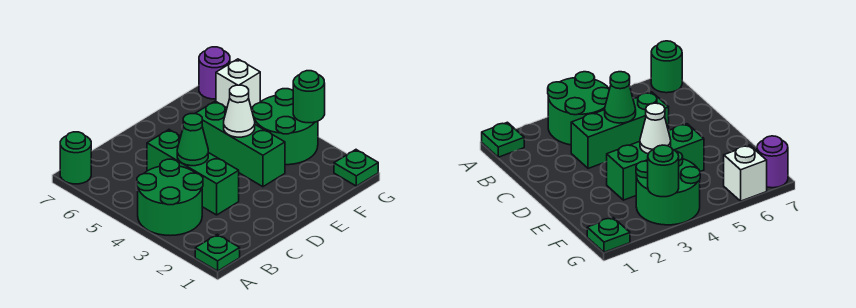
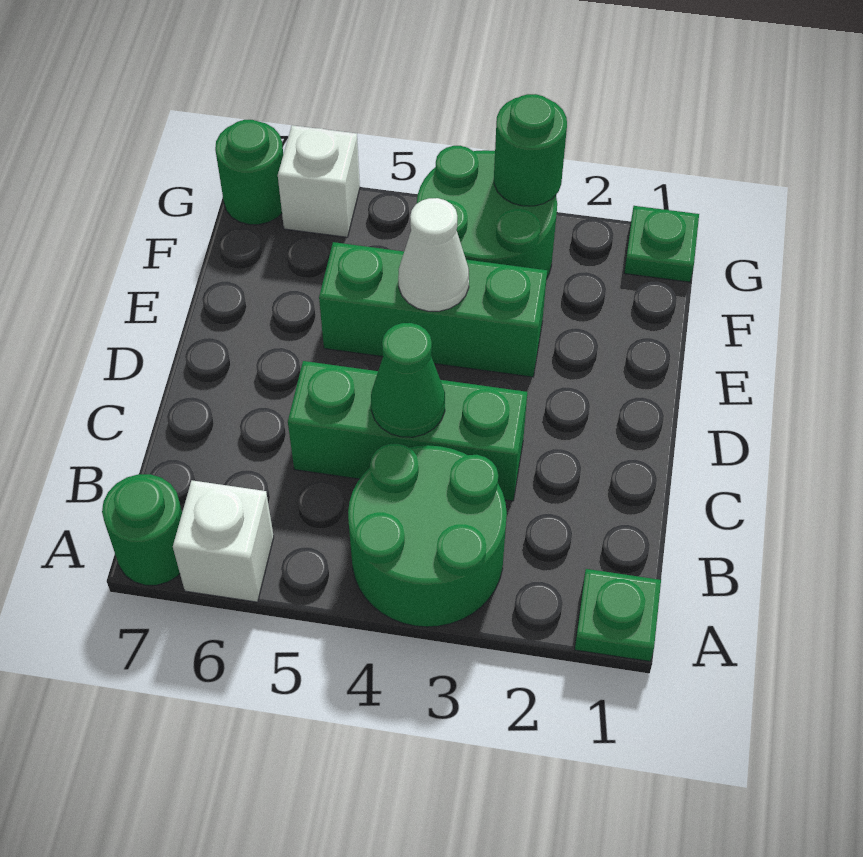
none -> white 1x1 brick [173,480,274,602]
purple 1x1 round brick [199,47,230,99] -> green 1x1 round brick [215,120,283,225]

